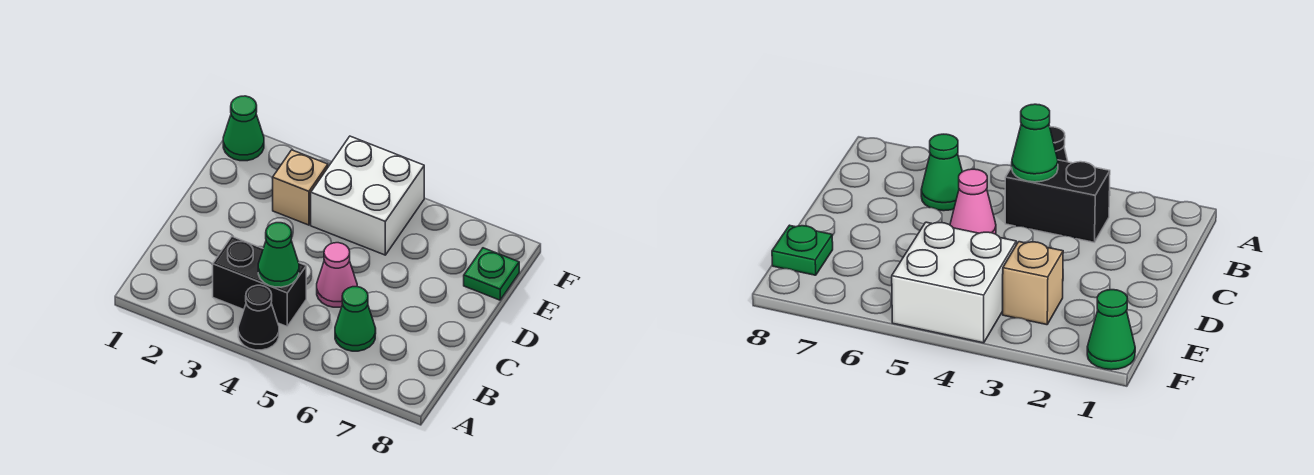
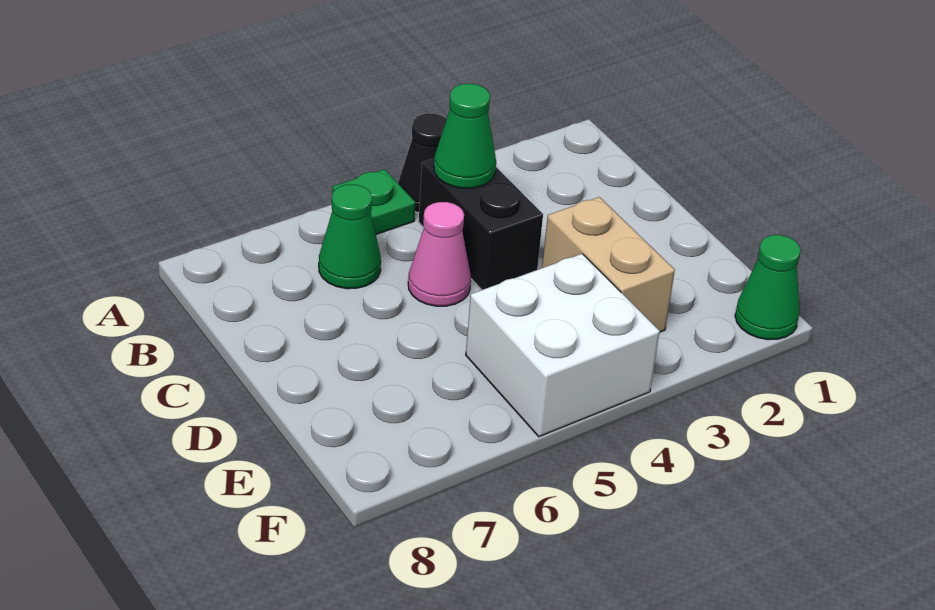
black 1x2 brick [213,237,306,326] -> black 1x2 brick turned to [419,158,543,290]
tan 1x1 brick [273,150,328,225] -> tan 1x2 brick [542,197,675,332]
green 1x1 plate [464,248,519,300] -> green 1x1 plate moved to [332,169,416,234]

